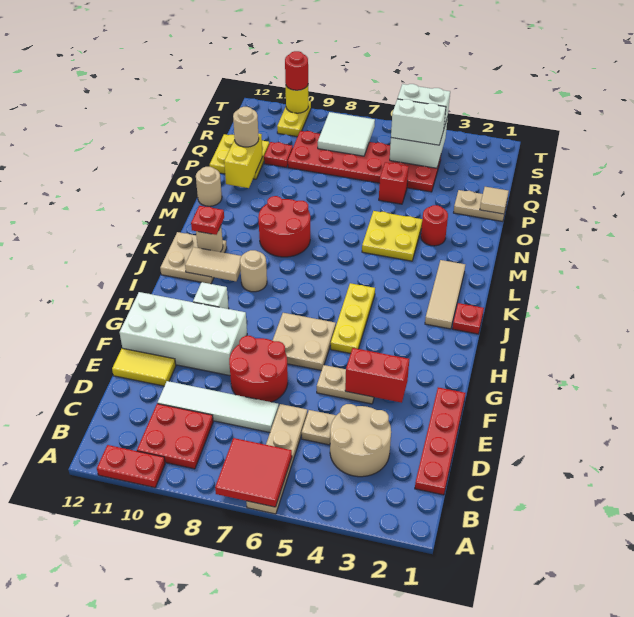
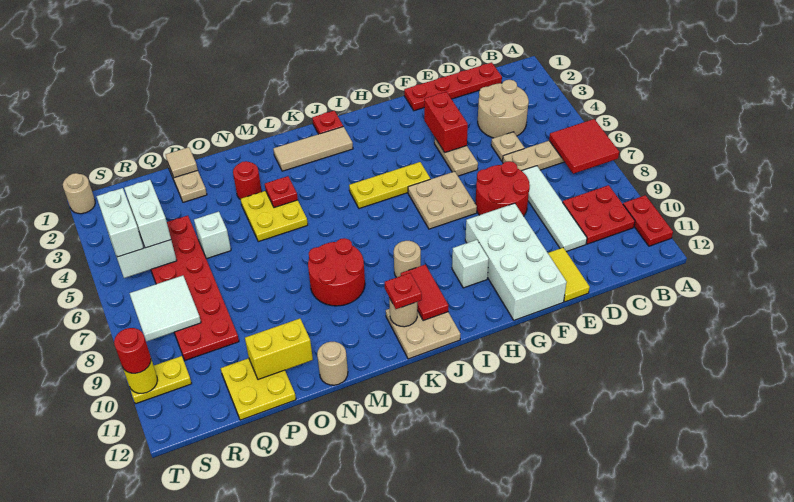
tan 1x2 tile [185,247,241,281] -> red 1x2 tile [401,265,448,321]
red 1x1 brick [379,162,409,204] -> white 1x1 brick [194,212,231,259]
tan 1x1 round brick [233,107,259,147] -> tan 1x1 round brick moved to [63,173,95,214]
red 1x1 plate [264,142,293,167] -> red 1x1 plate moved to [265,176,298,208]

